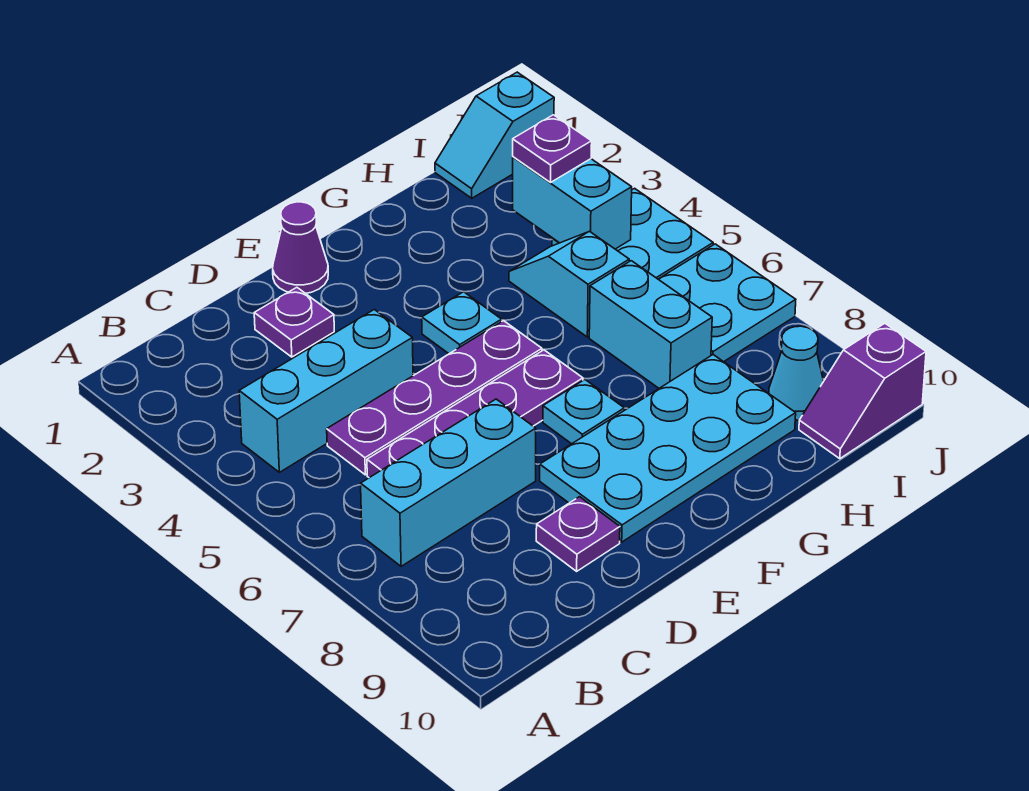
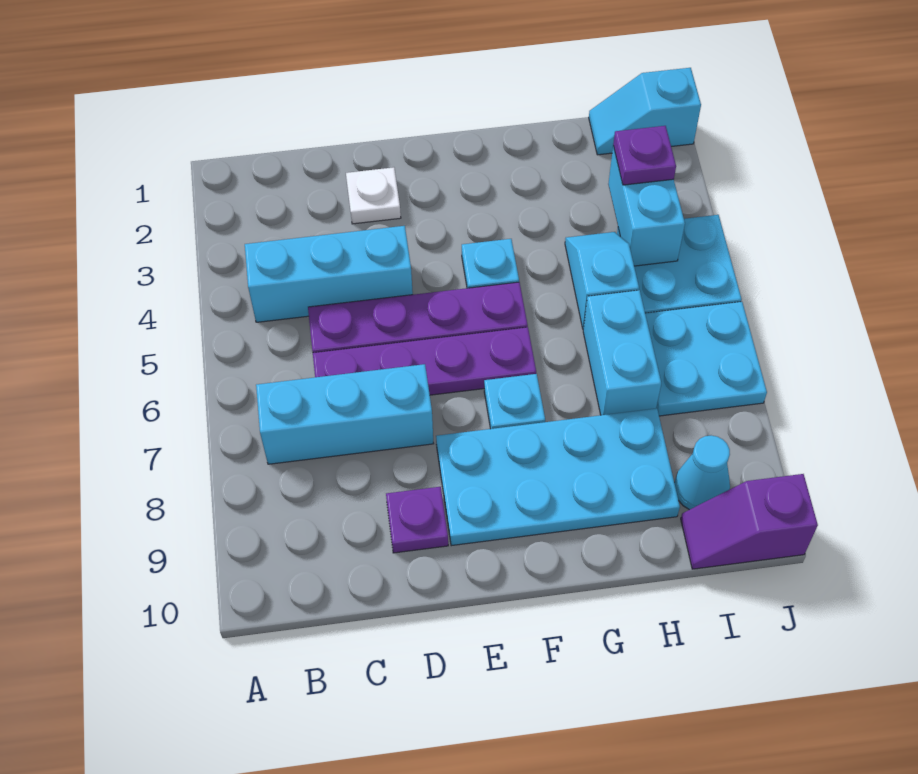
purple 1x1 plate [254,287,334,357] -> white 1x1 plate [346,167,401,224]
purple 1x1 cone [273,202,328,293] -> none

